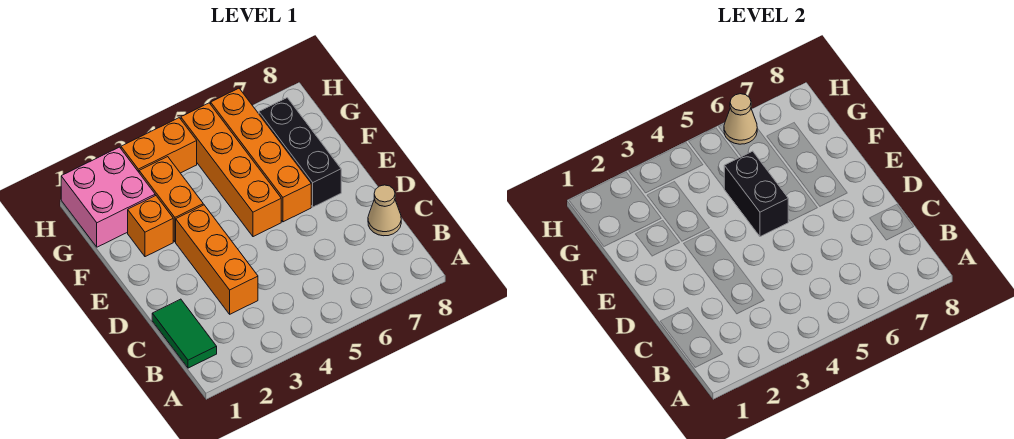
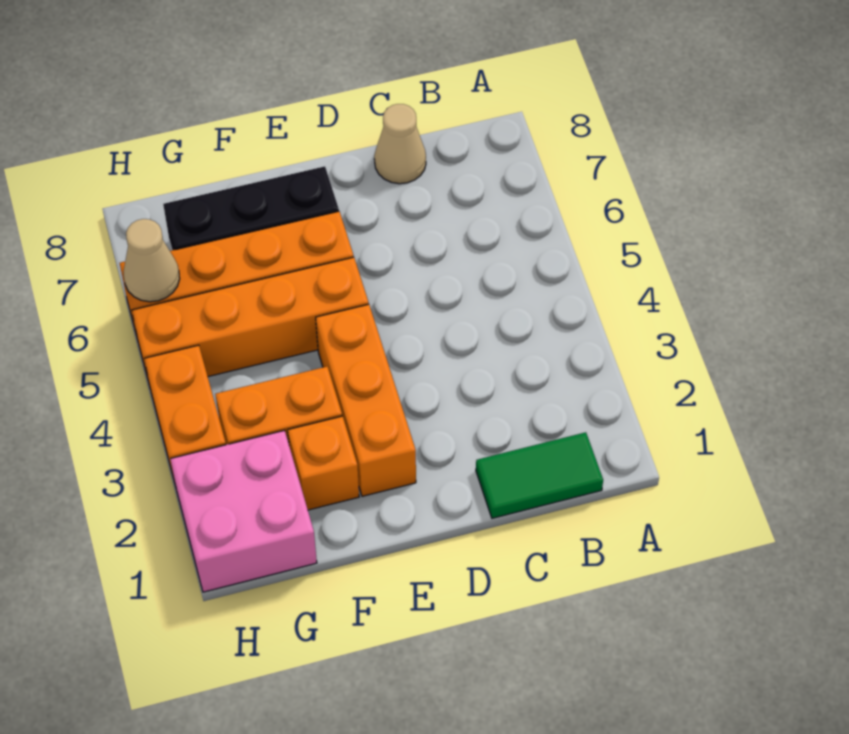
orange 1x3 brick [176,205,258,314] -> orange 1x3 brick turned to [316,304,416,496]
black 1x2 brick [724,151,788,237] -> none

